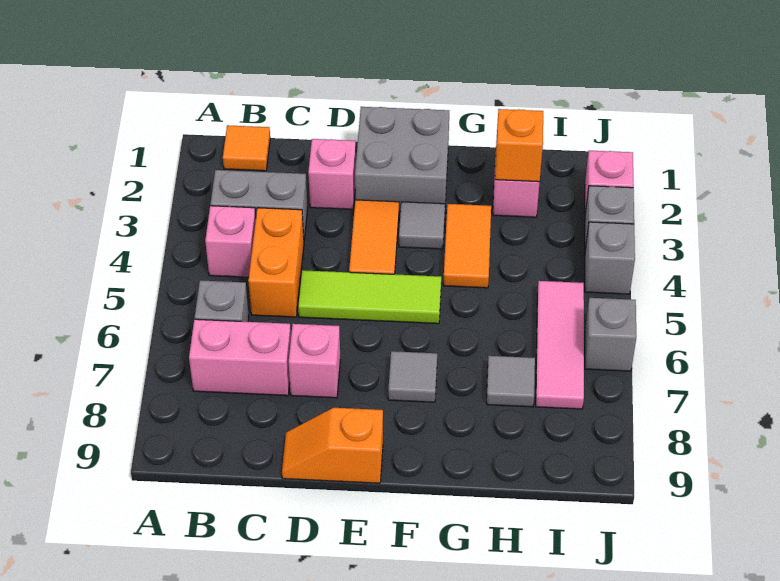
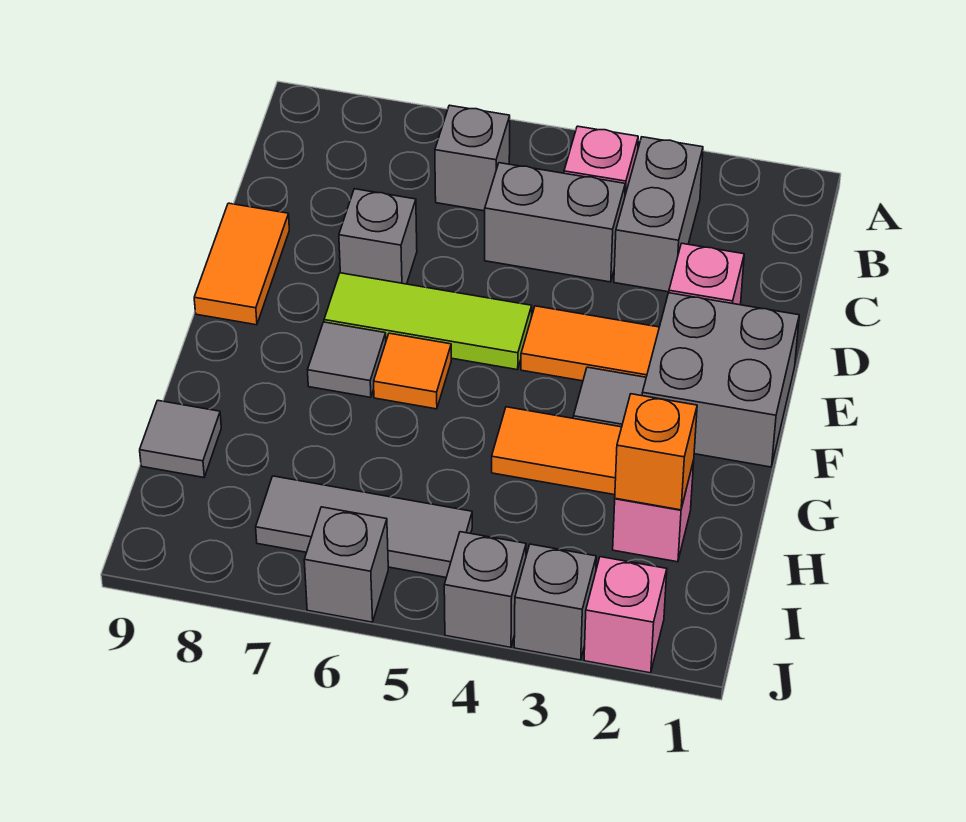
orange 1x1 tile [223,125,270,171] -> orange 1x1 tile moved to [374,333,451,409]
pink 1x2 brick [189,319,291,396] -> none
orange 1x2 brick [248,208,304,317] -> grey 1x2 brick [485,163,625,282]
lime 1x3 tile [298,270,441,324] -> lime 1x3 tile turned to [324,273,532,370]
pink 1x1 brick [289,324,340,398] -> grey 1x1 brick [339,189,417,284]
orange 1x2 slope [282,408,383,483] -> orange 1x2 tile [194,203,289,325]
grey 1x1 tile [487,356,535,407] -> grey 1x1 tile moved to [140,400,221,478]
pink 1x3 tile [536,281,584,409] -> grey 1x3 tile [256,476,472,577]

